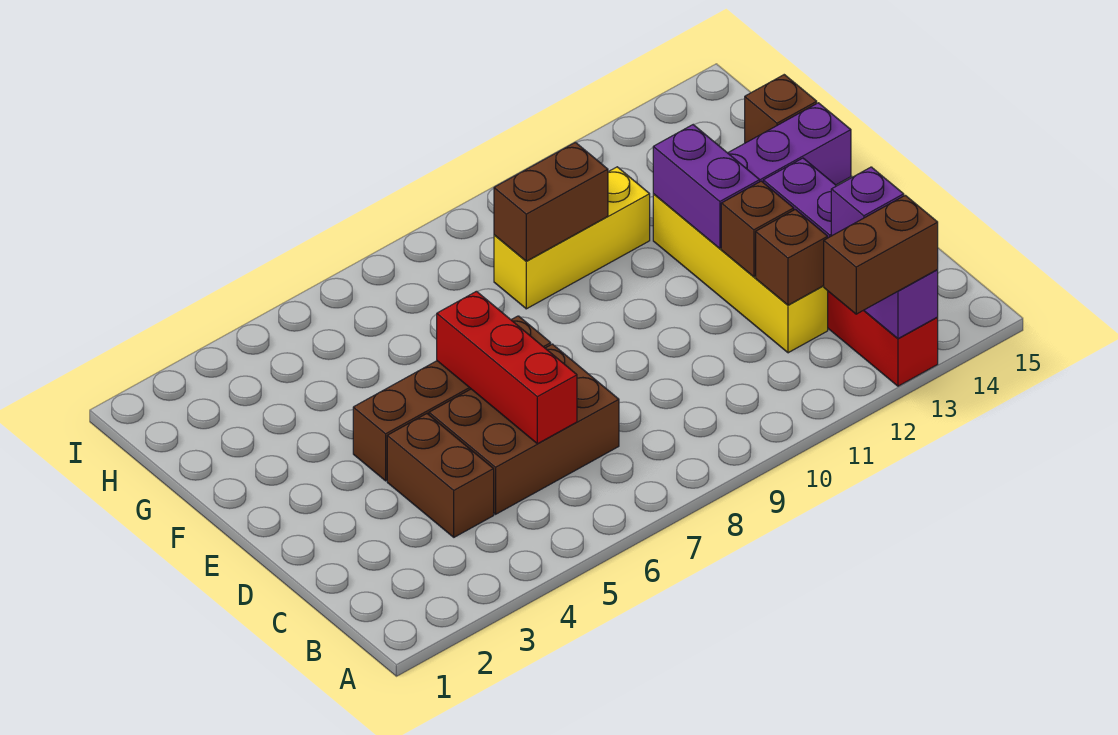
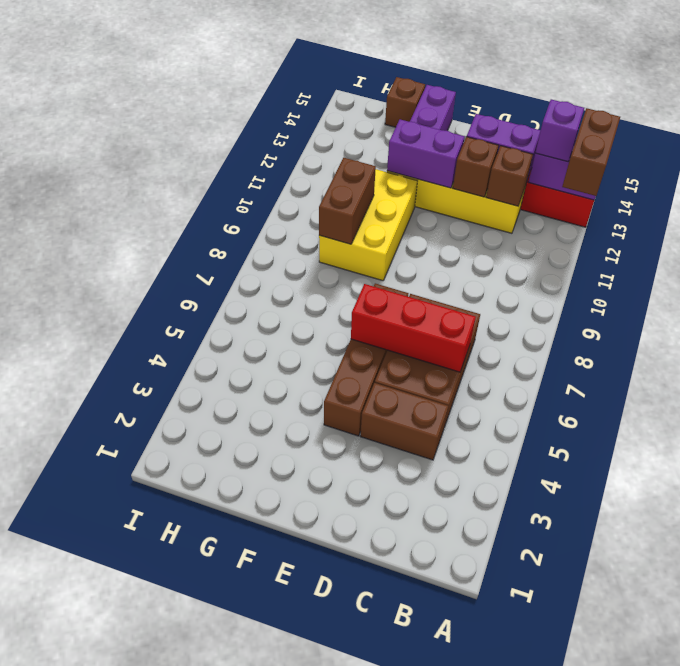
yellow 1x3 brick [494,167,650,309] -> yellow 2x3 brick [319,169,417,281]

